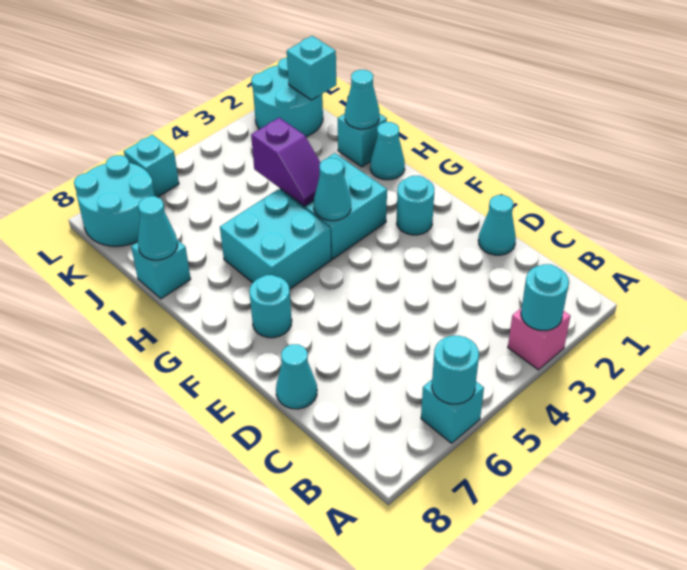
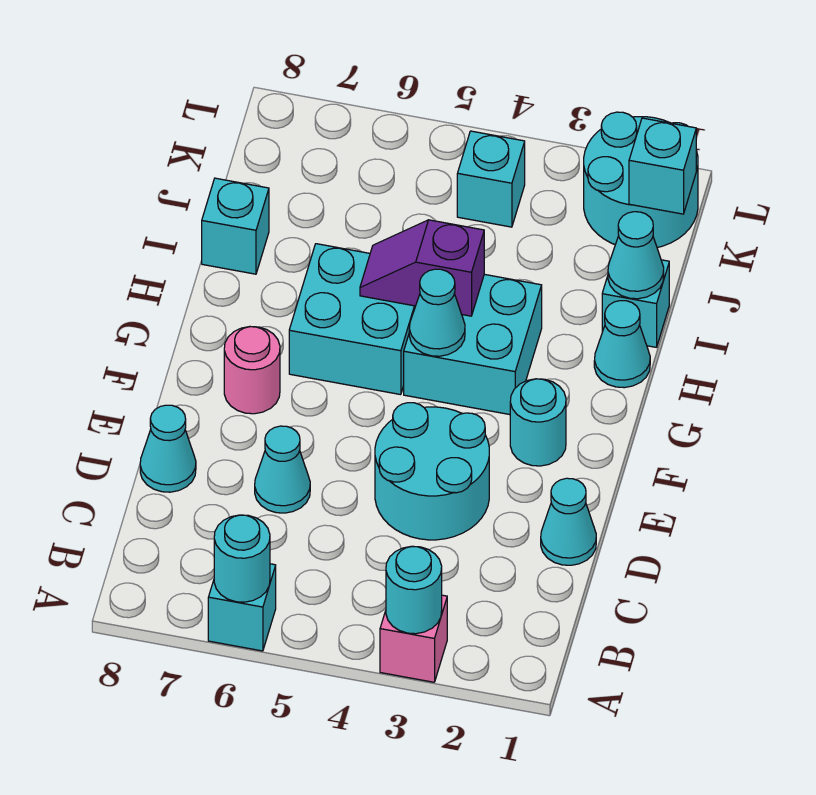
cyan 1x1 round brick [249,275,292,338] -> pink 1x1 round brick [224,327,280,414]
purple 1x2 slope [251,118,321,206] -> purple 1x2 slope turned to [360,220,484,316]
cyan 1x1 cone [138,196,178,260] -> cyan 1x1 cone moved to [255,426,310,513]
cyan 2x2 round brick [74,155,154,246] -> cyan 2x2 round brick moved to [375,403,489,540]
cyan 1x1 brick [124,135,179,197] -> cyan 1x1 brick moved to [457,131,525,227]

